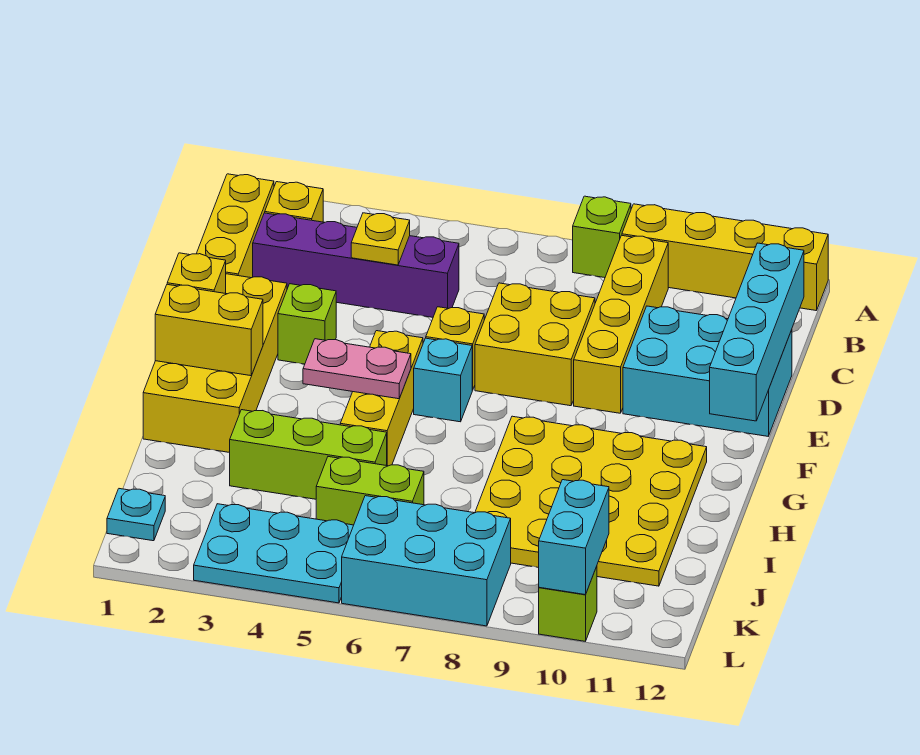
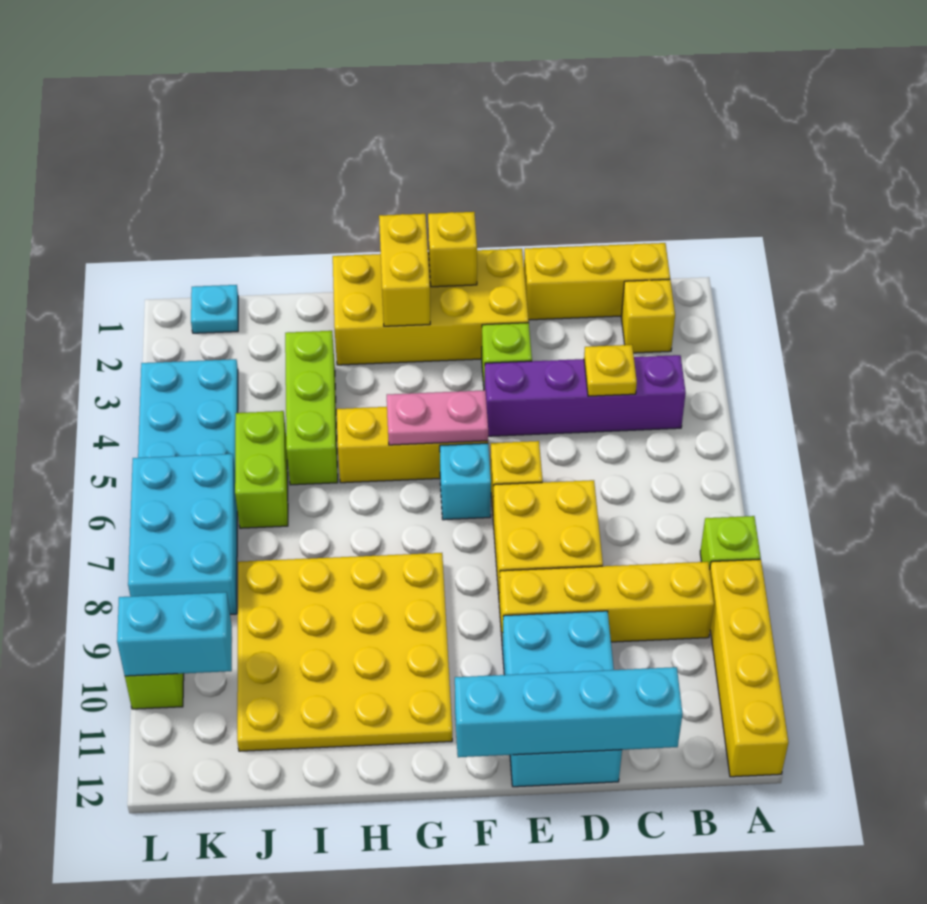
purple 1x4 brick [253,213,459,317] -> purple 1x4 brick turned to [485,355,686,436]
pink 1x2 plate [303,339,411,399] -> pink 1x2 plate turned to [387,390,488,445]

